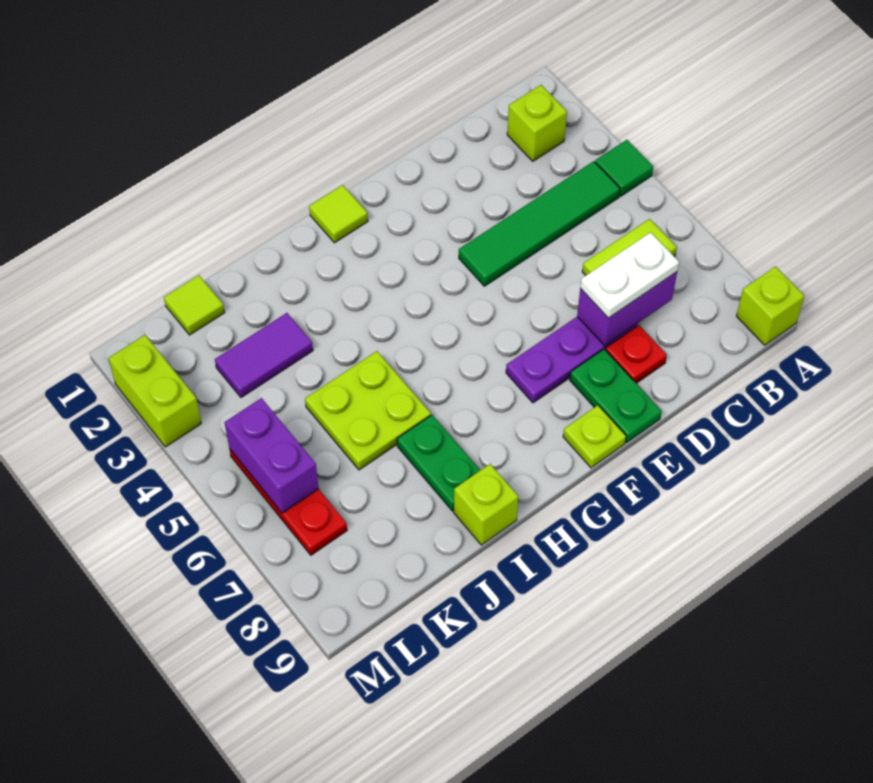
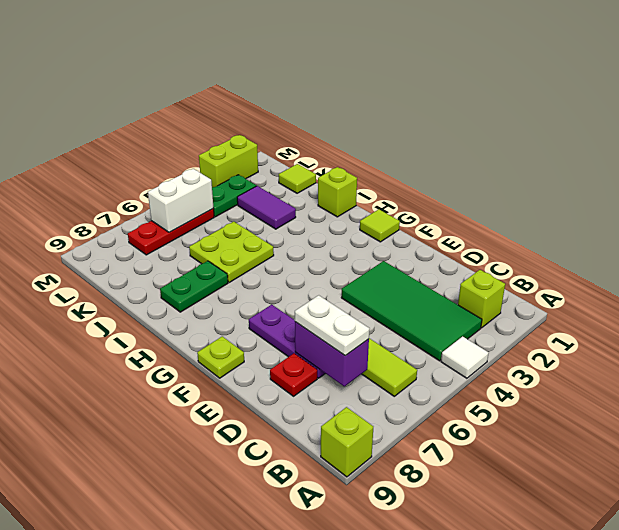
green 1x1 tile [595,140,653,196] -> white 1x1 tile [441,336,488,378]
green 1x4 tile [459,161,620,286] -> green 2x4 tile [341,261,482,361]
green 1x2 plate [570,349,662,443] -> green 1x2 plate moved to [212,175,256,217]
lime 1x1 brick [454,464,518,545] -> lime 1x1 brick moved to [318,167,357,217]
purple 1x2 brick [225,398,319,513] -> white 1x2 brick [148,169,213,232]

